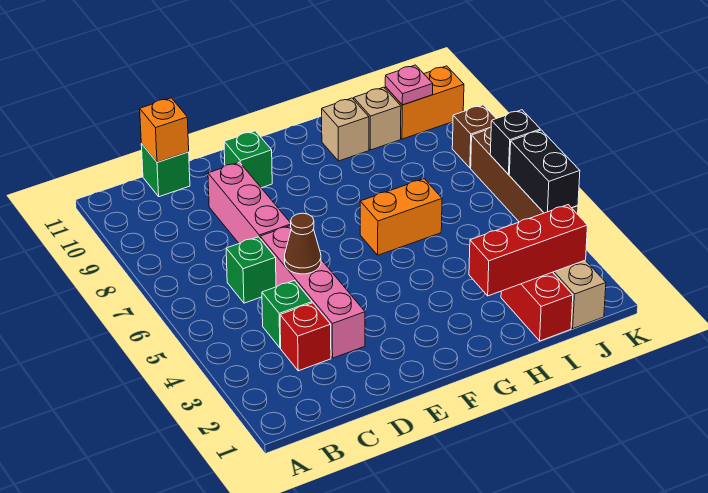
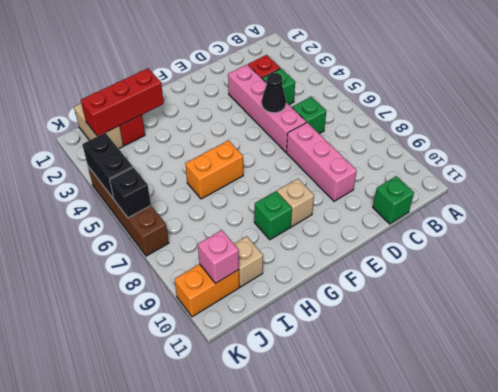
orange 1x1 brick [140,98,189,162] -> none
brown 1x1 cone [285,213,321,274] -> black 1x1 cone [262,73,286,113]
green 1x1 brick [224,131,272,188] -> green 1x1 brick moved to [254,191,292,240]
tan 1x1 brick [322,98,369,161] -> tan 1x1 brick moved to [277,179,314,227]
pink 1x1 plate [385,65,433,105] -> pink 1x1 brick [198,230,239,284]
brown 1x1 brick [452,105,496,168] -> none

